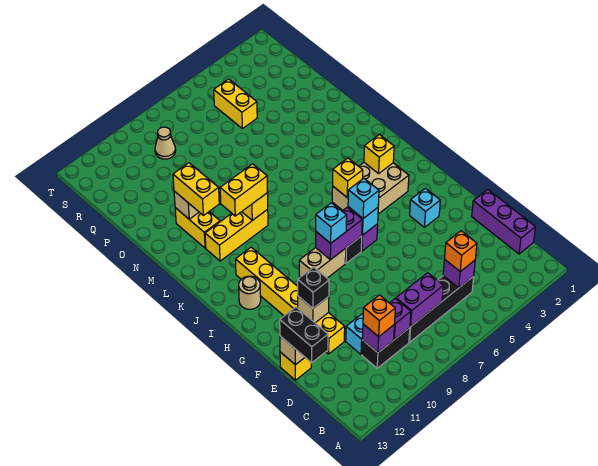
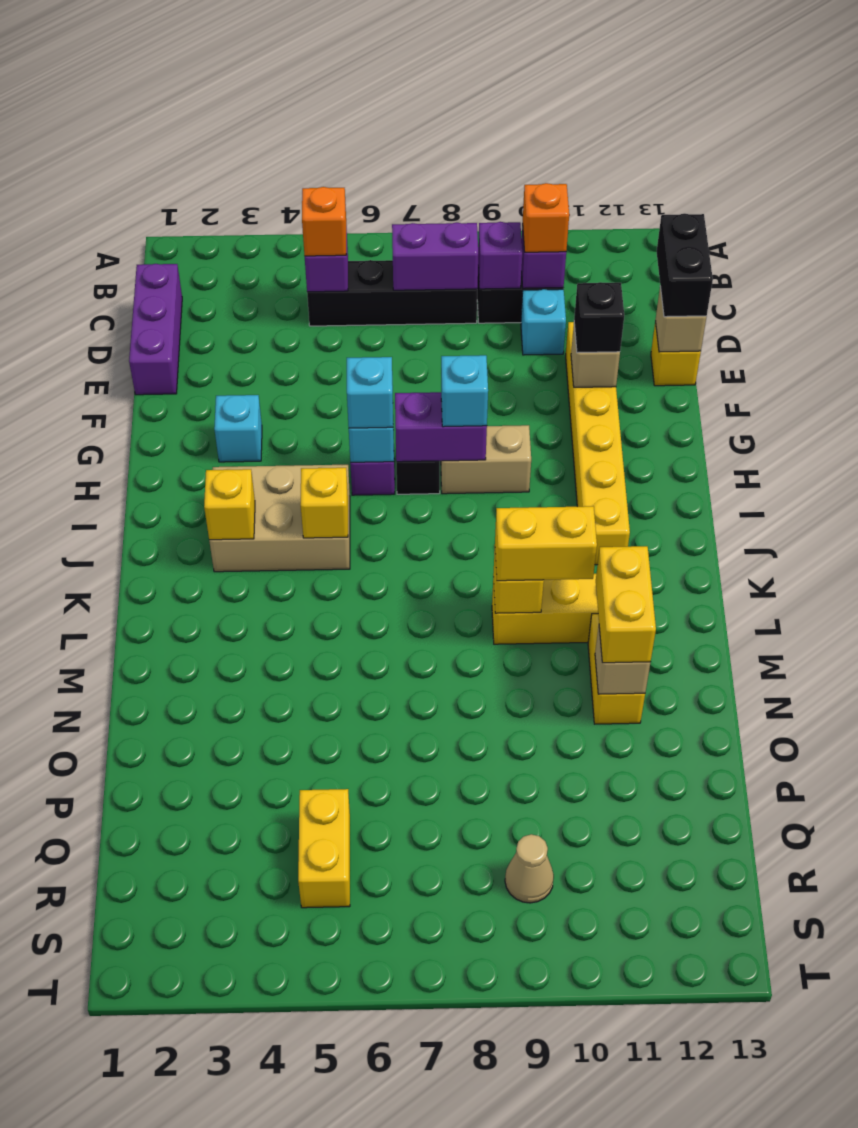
tan 1x1 round brick [239,276,261,309] -> none

